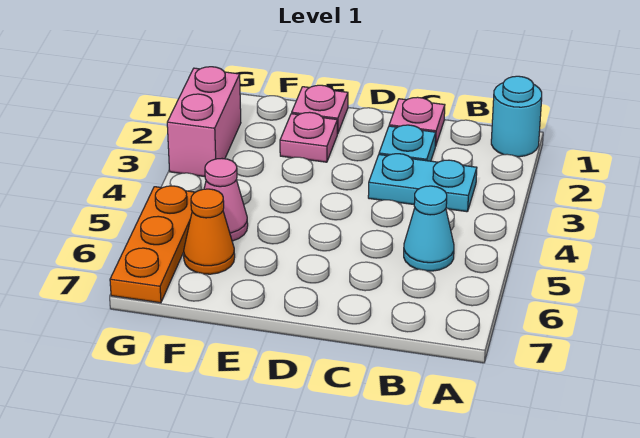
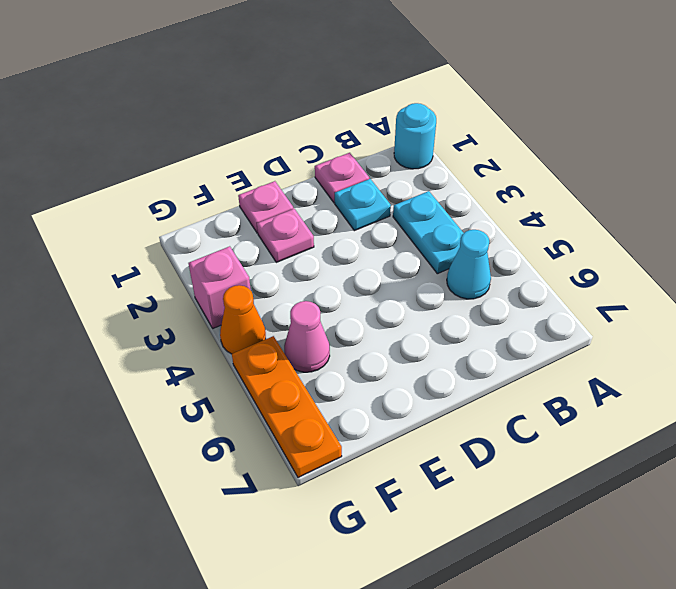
cyan 1x2 plate [368,154,477,212] -> cyan 1x2 plate turned to [393,191,464,274]
orange 1x1 cone [184,189,235,274] -> orange 1x1 cone moved to [220,285,266,354]
pink 1x2 brick [167,67,241,177] -> pink 1x1 brick [189,246,251,328]

